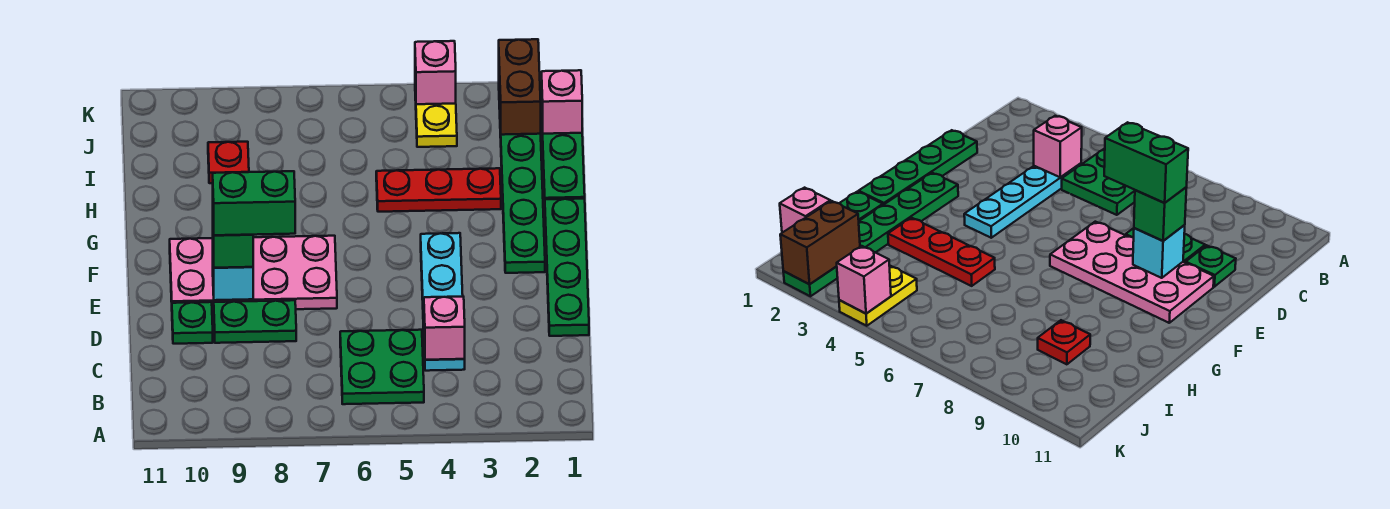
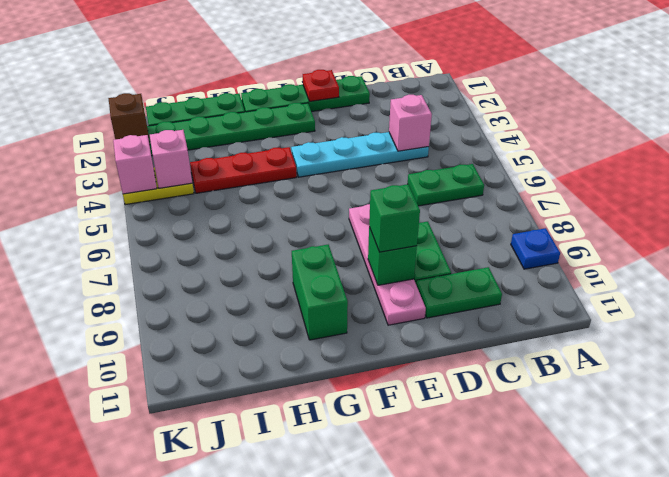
none -> blue 1x1 plate [511,228,560,269]
green 2x2 plate [340,330,424,404] -> green 1x2 plate [408,164,484,206]
green 1x1 plate [172,302,213,344] -> green 1x2 plate [416,267,502,318]
pink 2x4 plate [170,236,337,311] -> pink 1x4 plate [349,204,426,325]
green 1x2 brick [213,171,295,235] -> green 1x2 brick moved to [292,245,348,340]
cyan 1x1 brick [213,263,253,300] -> green 1x1 brick [368,227,417,285]
red 1x3 plate [376,168,501,212] -> red 1x3 plate turned to [190,147,297,193]
red 1x1 plate [208,142,249,183] -> red 1x1 plate moved to [303,70,339,101]
pink 1x1 brick [542,70,582,134] -> pink 1x1 brick moved to [150,130,192,188]
brown 1x2 brick [499,39,541,135] -> brown 1x1 brick [108,93,150,145]

